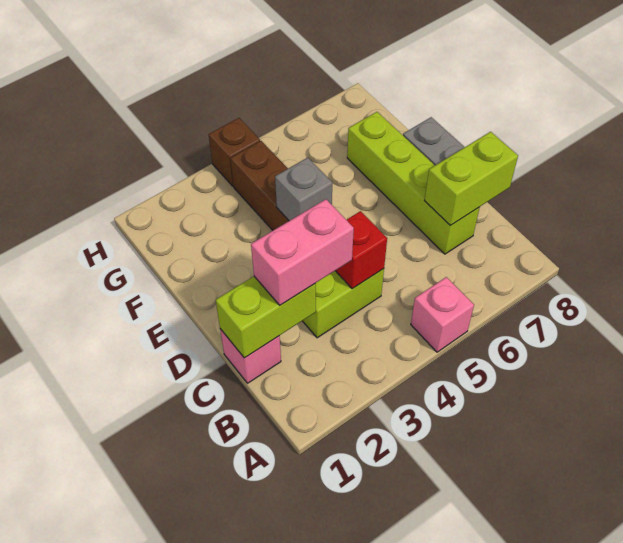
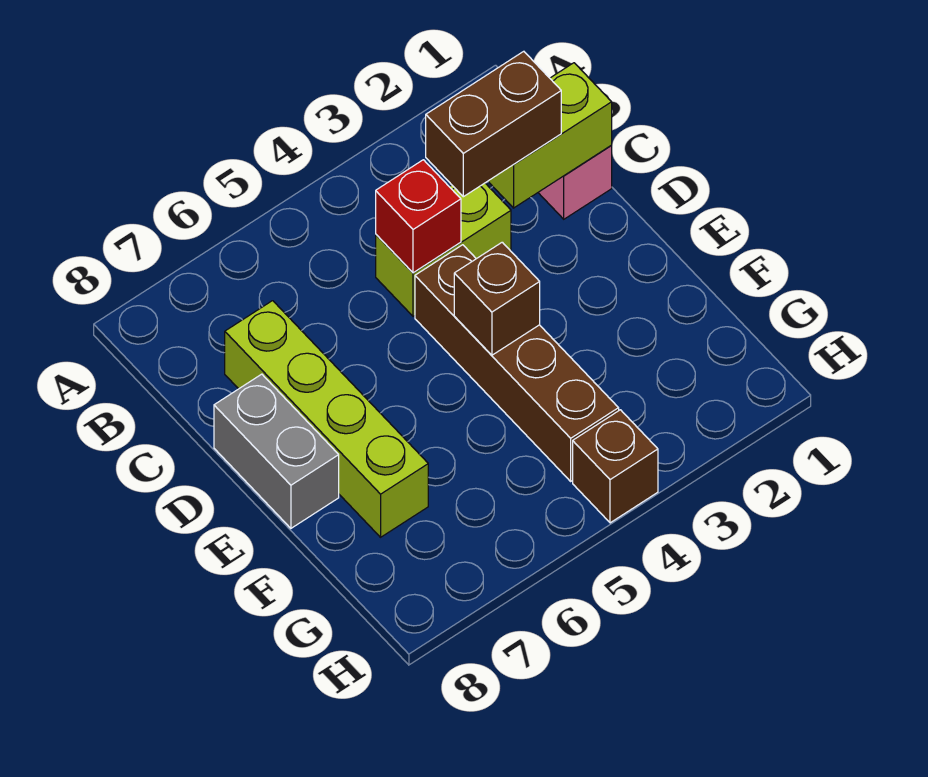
pink 1x1 brick [411,277,474,352] -> none
pink 1x2 brick [251,199,354,305] -> brown 1x2 brick [426,51,561,197]
lime 1x2 brick [424,132,518,226] -> none
grey 1x1 brick [275,158,332,221] -> brown 1x1 brick [454,242,540,355]

